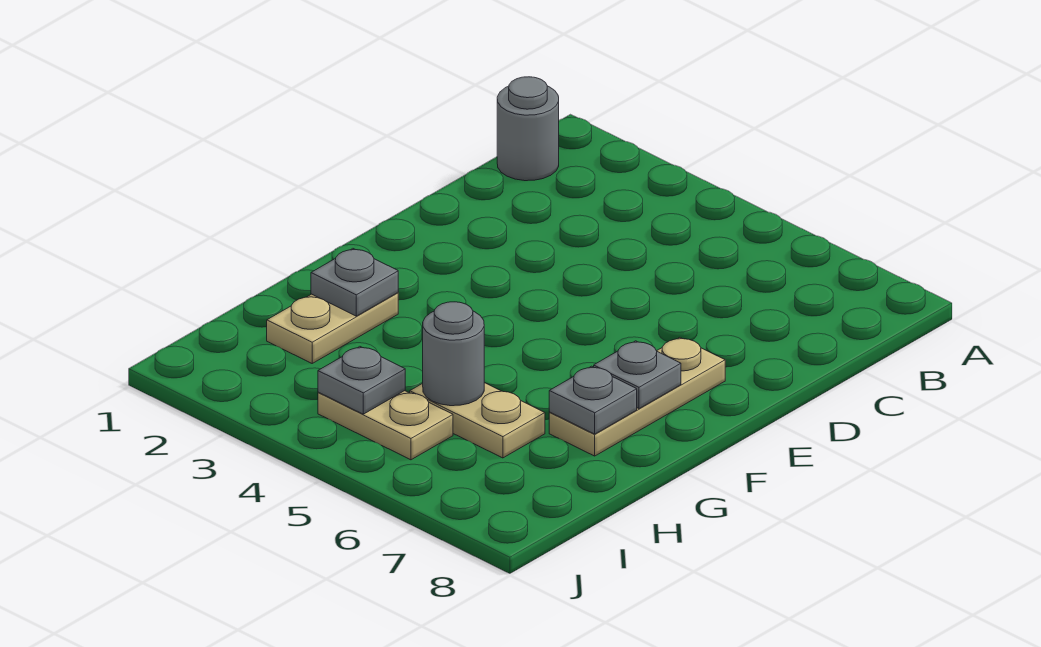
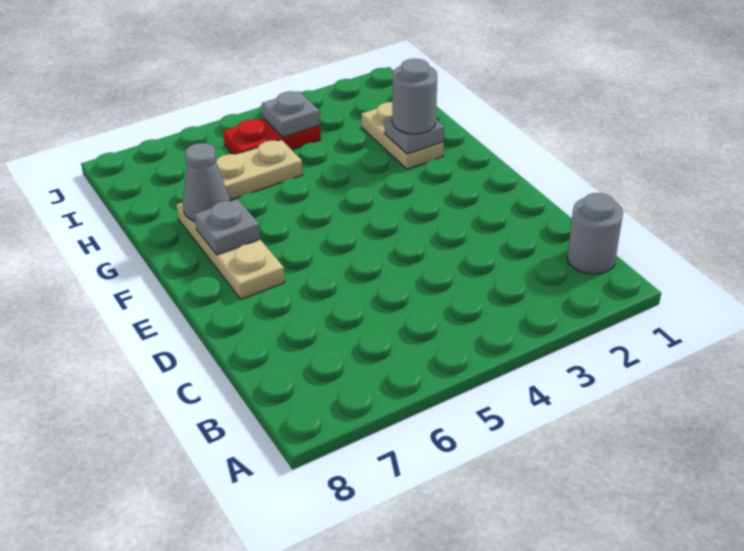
grey 1x1 plate [549,366,637,434] -> grey 1x1 cone [183,143,230,221]
grey 1x1 round brick [423,302,485,406] -> grey 1x1 round brick moved to [392,59,437,134]
tan 1x2 plate [318,391,453,460] -> red 1x2 plate [223,118,321,155]

